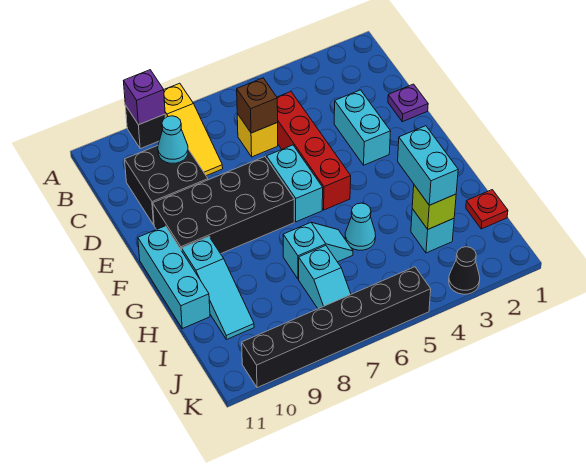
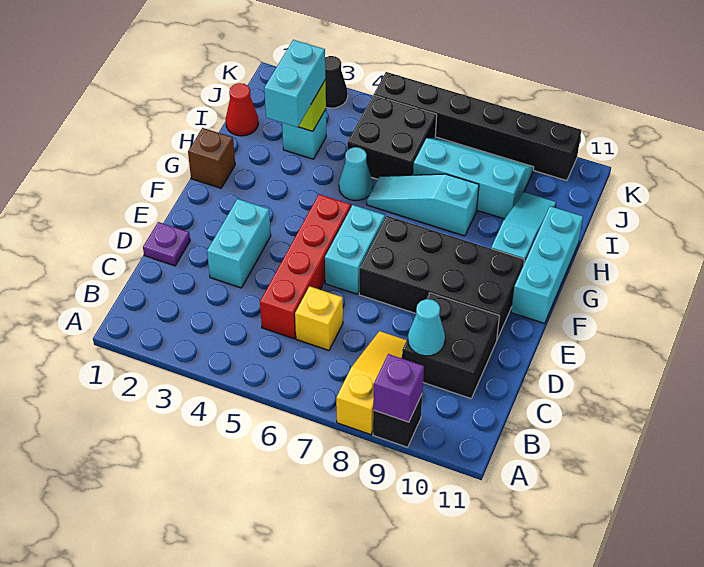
brown 1x1 brick [237,78,278,133] -> brown 1x1 brick moved to [188,128,235,188]
cyan 1x2 slope [283,222,353,279] -> cyan 1x3 slope [367,174,479,236]
red 1x1 plate [466,190,508,229] -> red 1x1 cone [226,83,258,136]
none -> black 2x2 brick [347,95,437,179]
cyan 1x2 slope [299,245,351,309] -> cyan 2x3 slope [413,137,534,219]

